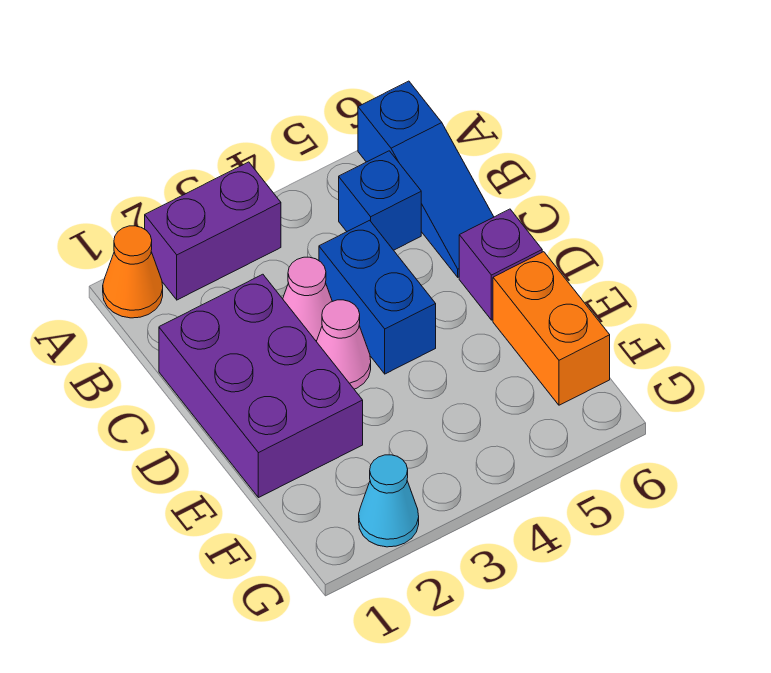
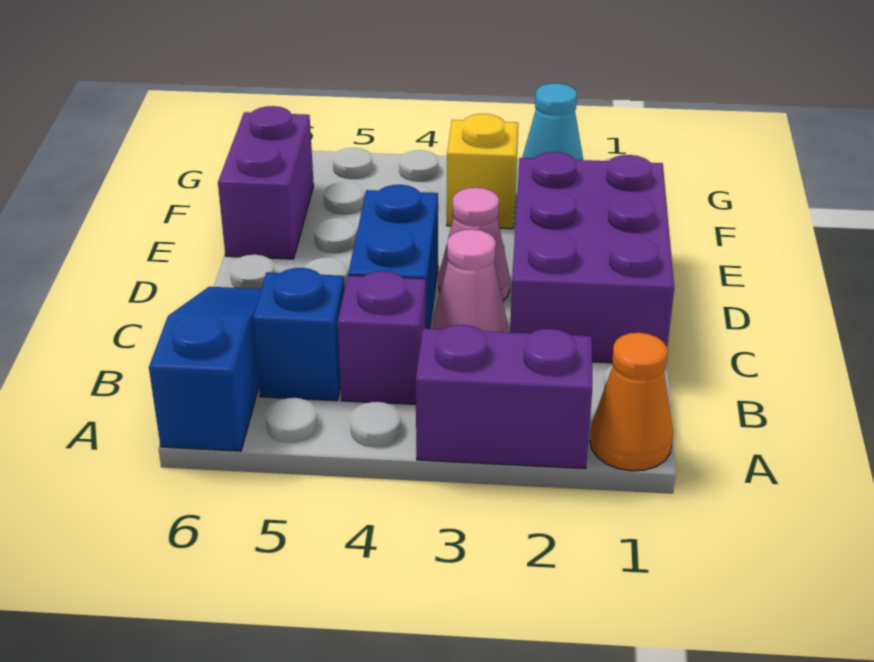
purple 1x1 brick [459,209,542,320] -> purple 1x1 brick moved to [338,271,426,404]
orange 1x2 brick [493,252,610,405] -> purple 1x2 brick [218,106,314,259]
none -> yellow 1x1 brick [447,114,518,229]

